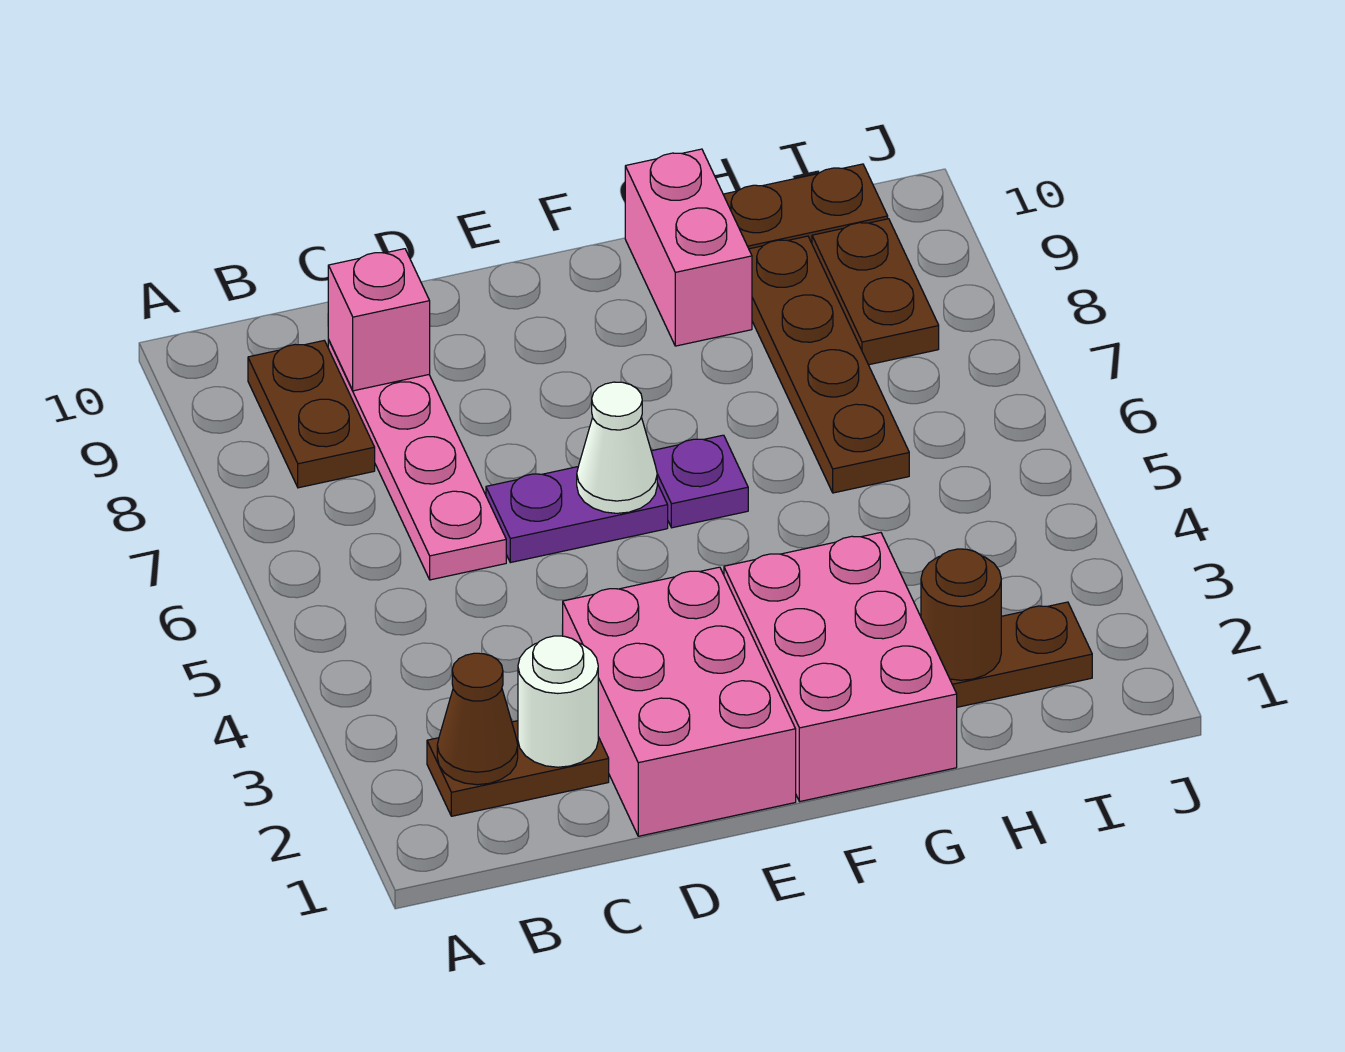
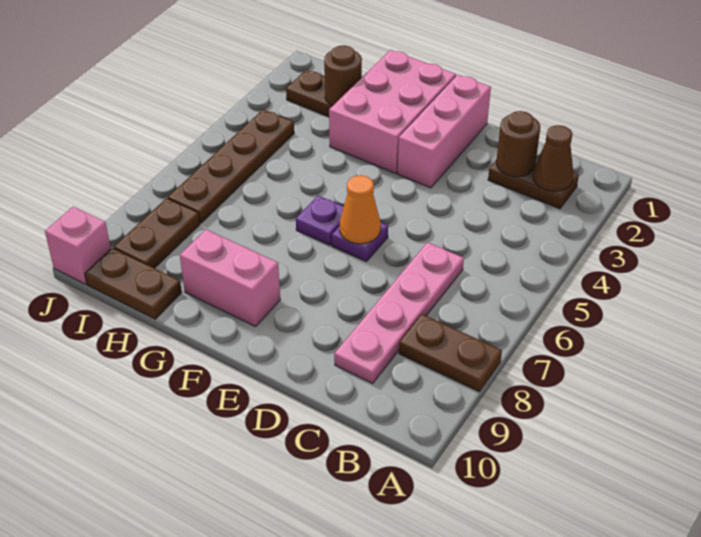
brown 1x2 plate [248,341,375,488] -> brown 1x2 plate turned to [399,314,502,392]
white 1x1 round brick [518,636,598,767] -> brown 1x1 round brick [496,111,540,177]
pink 1x1 brick [328,249,430,391] -> pink 1x1 brick moved to [45,207,111,284]
pink 2x3 brick [563,567,796,836] -> pink 1x3 brick [397,75,491,188]
purple 1x2 plate [486,467,668,563] -> purple 1x1 plate [332,223,388,262]
white 1x1 cone [577,382,657,513] -> orange 1x1 cone [340,175,381,244]
pink 1x2 brick [625,149,752,346] -> pink 1x2 brick turned to [180,230,280,326]
brown 1x4 plate [749,236,909,493] -> brown 1x4 plate moved to [168,109,294,223]

